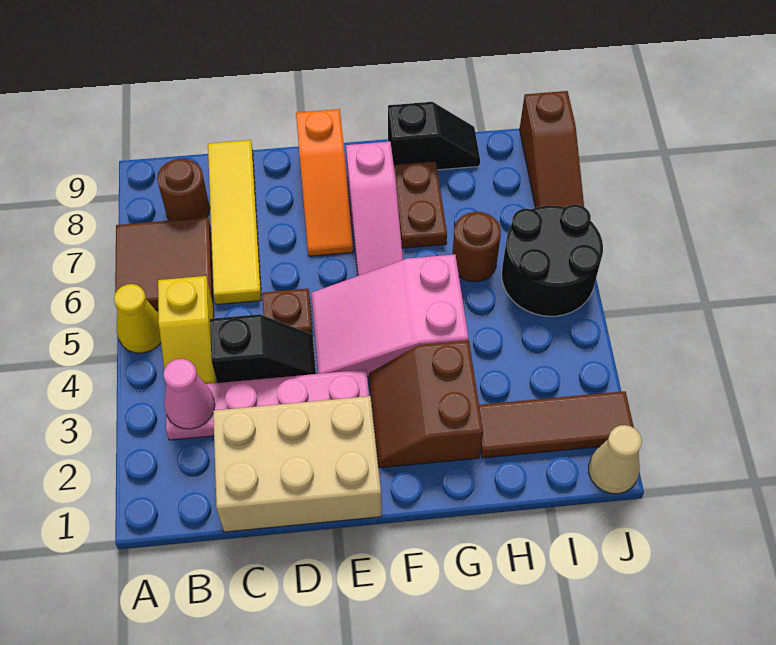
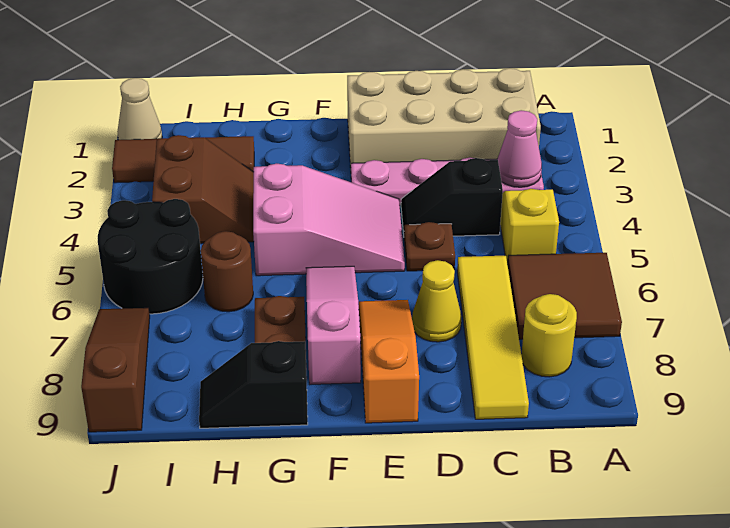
yellow 1x1 cone [114,284,161,353] -> yellow 1x1 cone moved to [412,260,462,342]
brown 1x1 round brick [157,159,210,221] -> yellow 1x1 round brick [521,294,577,377]
tan 2x3 brick [213,396,381,532] -> tan 2x4 brick [347,68,541,168]
brown 2x2 slope [369,340,483,468] -> brown 2x2 slope moved to [152,135,254,244]

